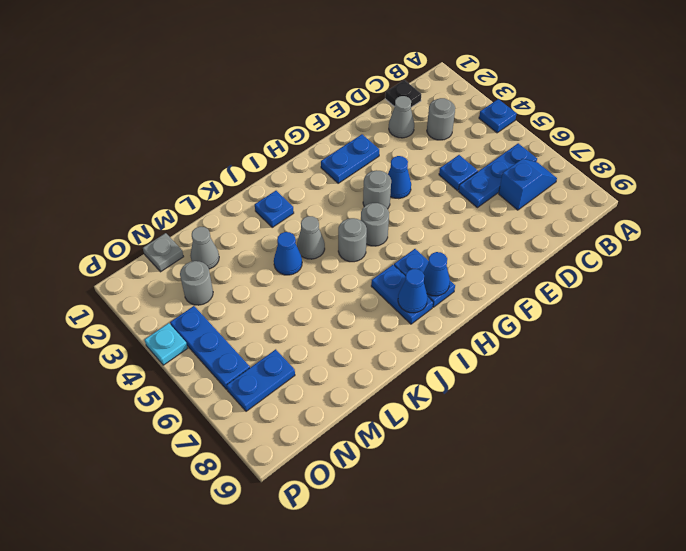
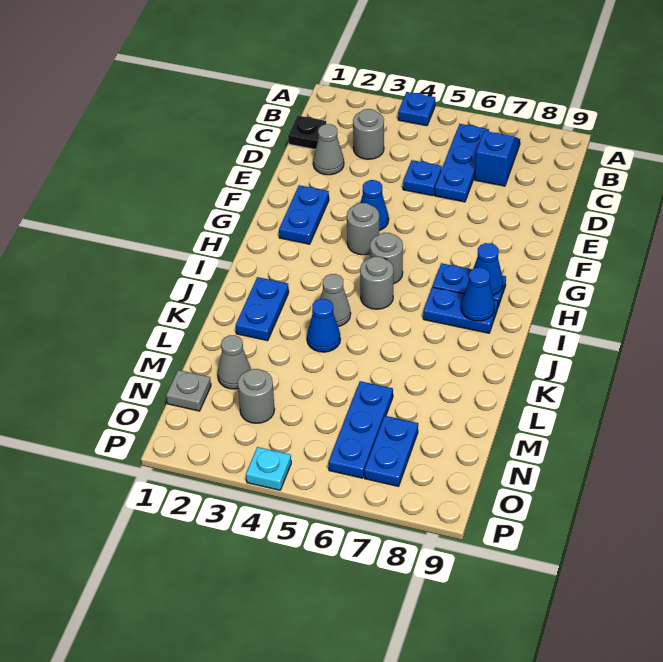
blue 1x1 plate [255,191,294,227] -> blue 1x2 plate [236,277,289,341]
blue 1x3 plate [170,306,250,389] -> blue 1x3 plate turned to [329,381,393,478]

